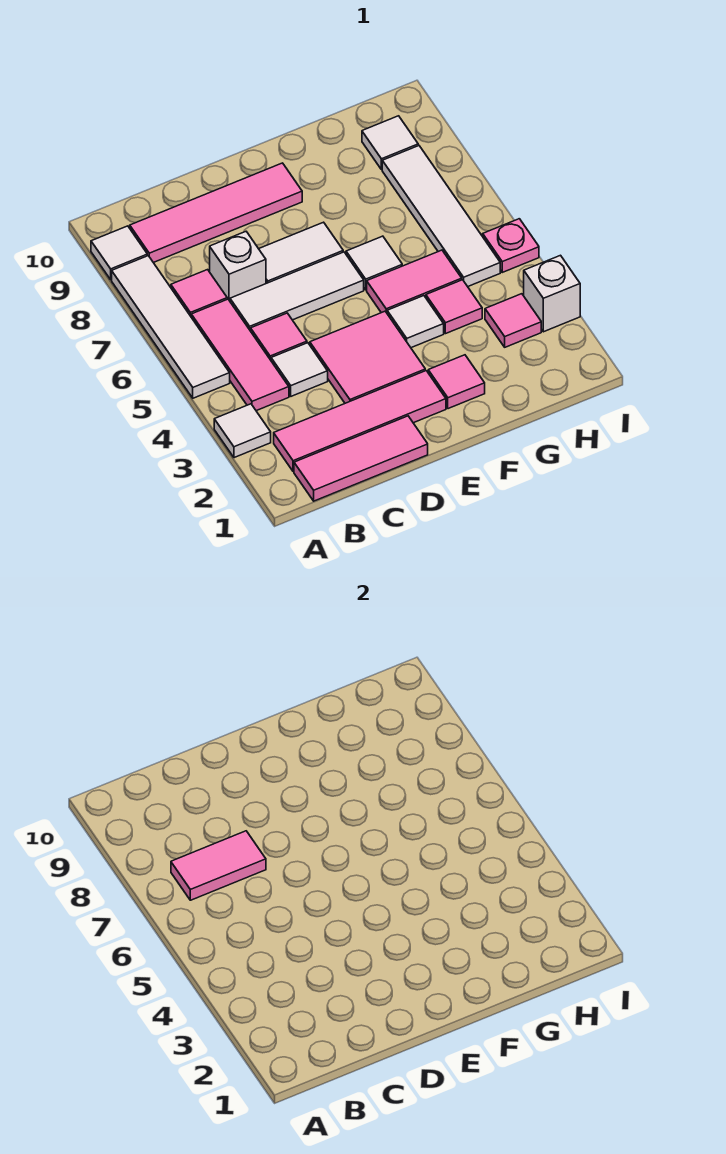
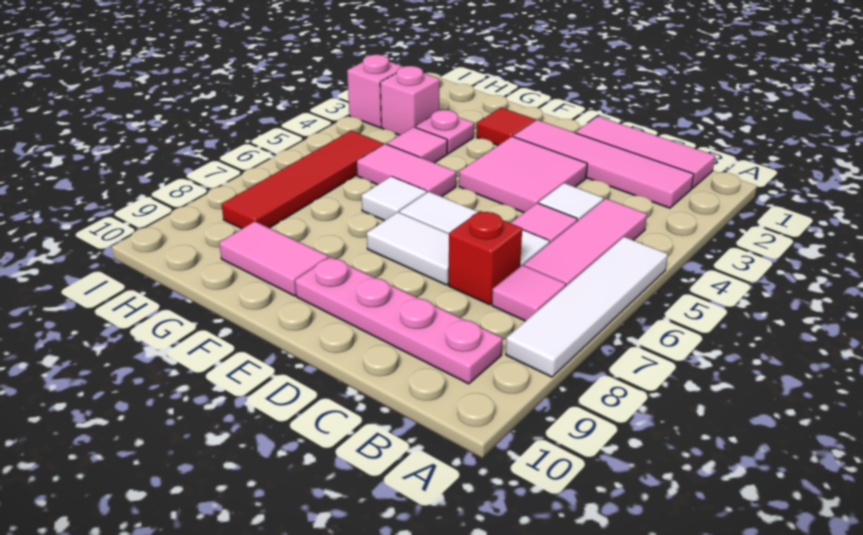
white 1x1 tile [214,404,271,458] -> none
white 1x1 tile [91,226,147,280] -> none
pink 1x2 tile [171,831,266,900] -> pink 1x2 tile moved to [219,221,328,296]
pink 1x4 tile [130,163,302,263] -> pink 1x4 plate [295,257,503,384]
white 1x1 brick [210,232,266,301] -> red 1x1 brick [448,211,522,305]
pink 1x1 tile [428,355,485,409] -> red 1x1 tile [477,108,535,145]
white 1x1 tile [387,296,444,348] -> none
pink 1x1 tile [485,294,541,347] -> pink 1x1 brick [380,66,439,135]
white 1x4 tile [382,146,500,287] -> red 1x4 tile [222,131,384,229]
white 1x1 tile [362,116,418,170] -> none
white 1x1 brick [524,255,580,332] -> pink 1x1 brick [347,55,403,128]
pink 1x1 plate [483,219,539,272] -> pink 1x1 plate moved to [415,110,474,154]

